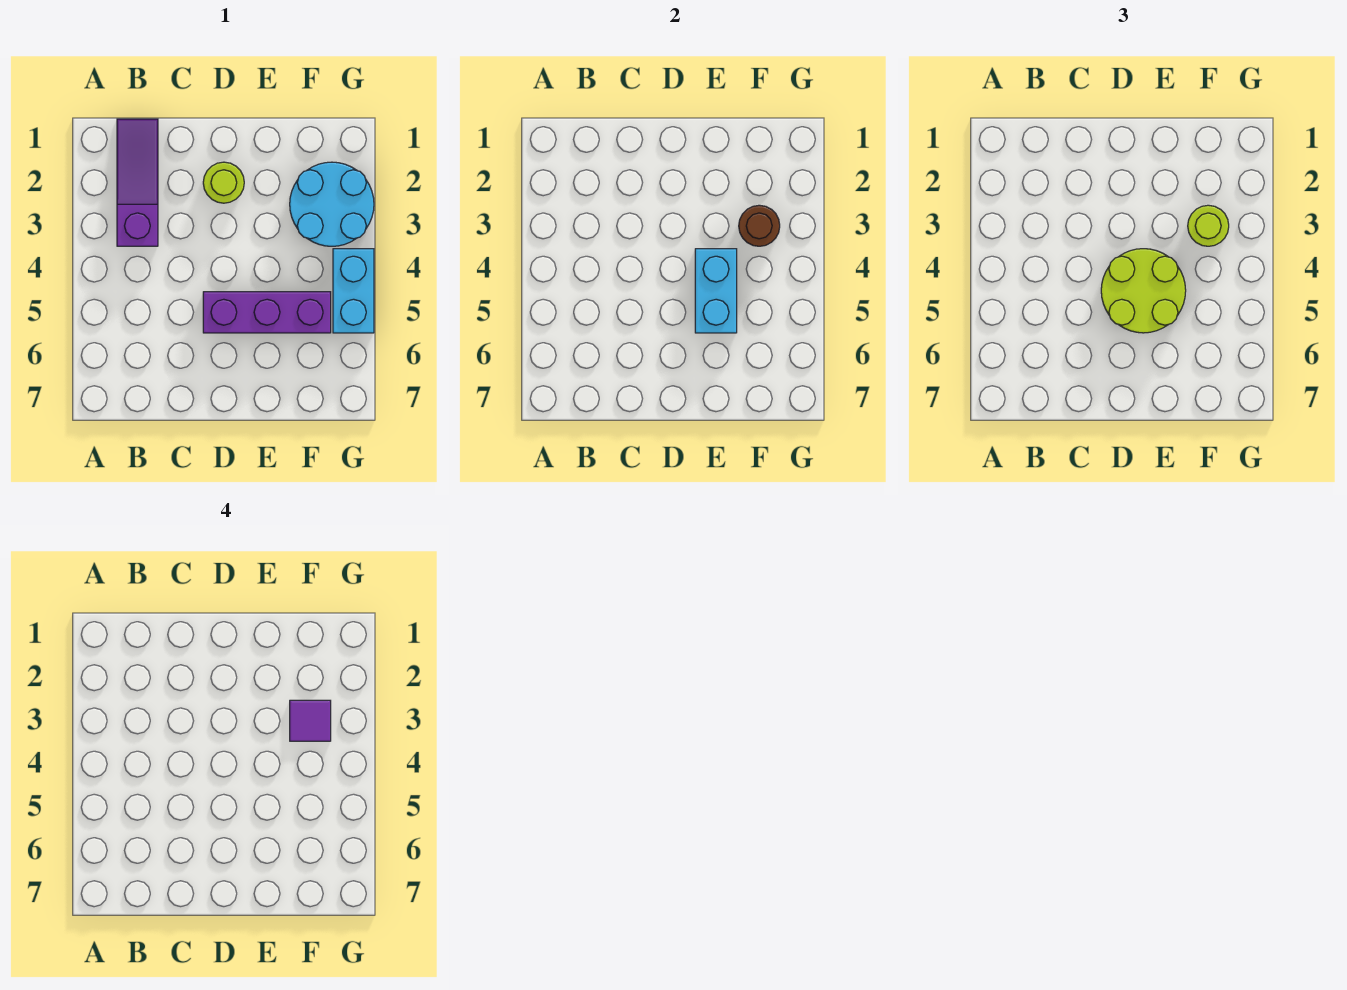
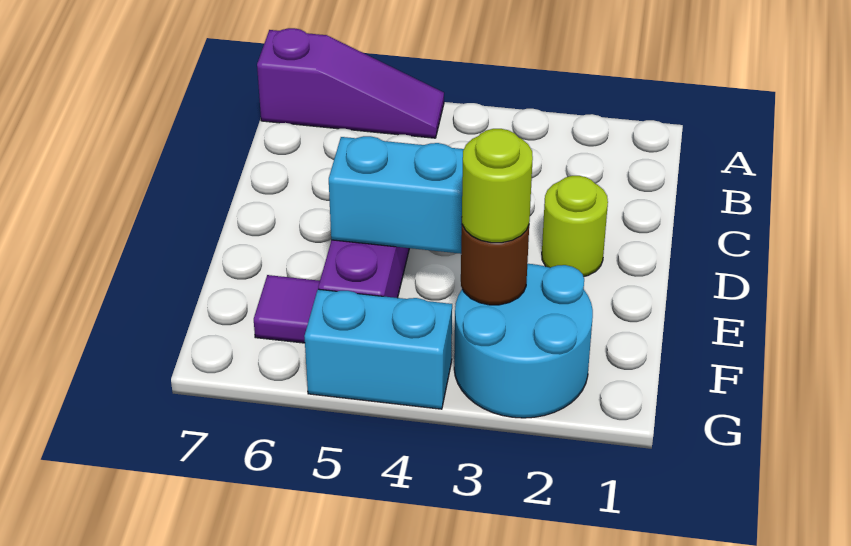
purple 1x3 slope [117,119,158,246] -> purple 1x3 slope moved to [257,28,444,138]
lime 2x2 round brick [1101,249,1186,333] -> none
purple 1x1 tile [290,700,331,741] -> purple 1x1 tile moved to [254,275,320,343]

